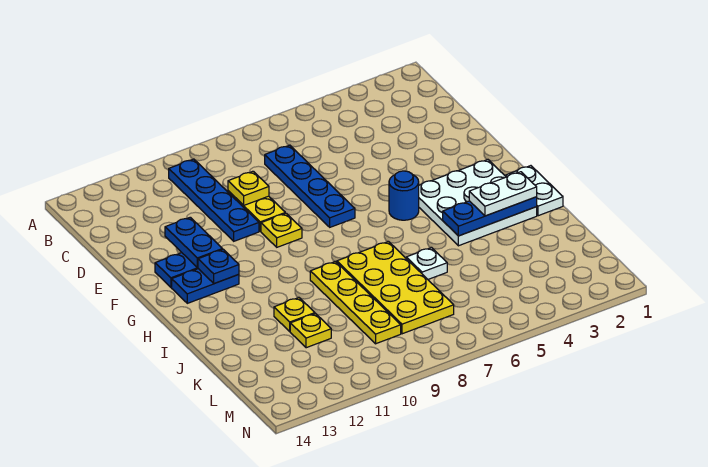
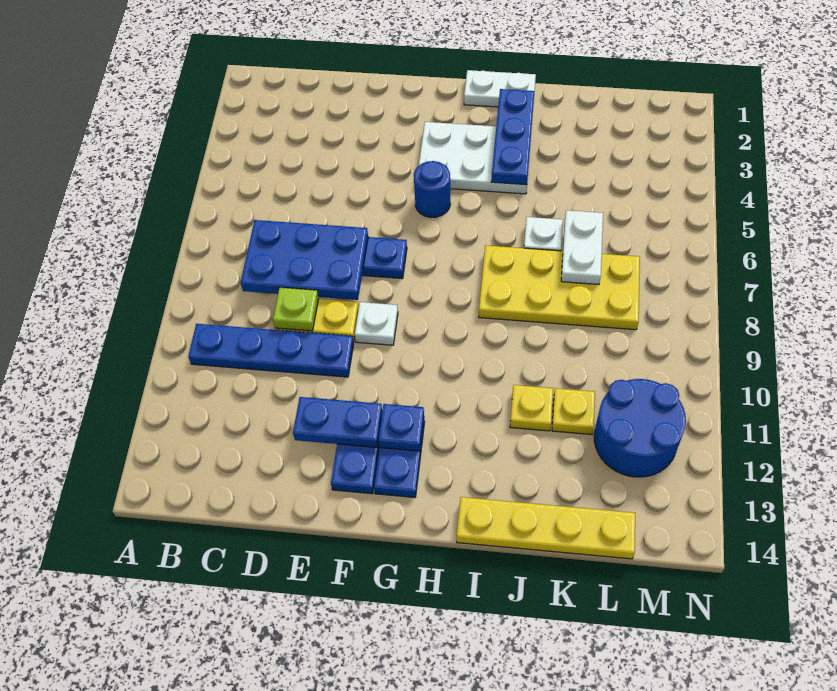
none -> blue 2x3 plate [240,220,368,300]
yellow 1x1 plate [228,171,269,205] -> lime 1x1 plate [273,288,319,331]
yellow 1x1 plate [261,213,302,247] -> white 1x1 plate [355,302,398,345]
white 3x3 plate [419,160,537,246] -> white 2x3 plate [419,122,527,194]
white 1x2 plate [469,172,537,216] -> white 1x2 plate moved to [561,210,603,284]
yellow 1x4 plate [310,262,401,344] -> yellow 1x4 plate moved to [457,497,635,559]
none -> blue 2x2 round brick [594,379,686,477]

